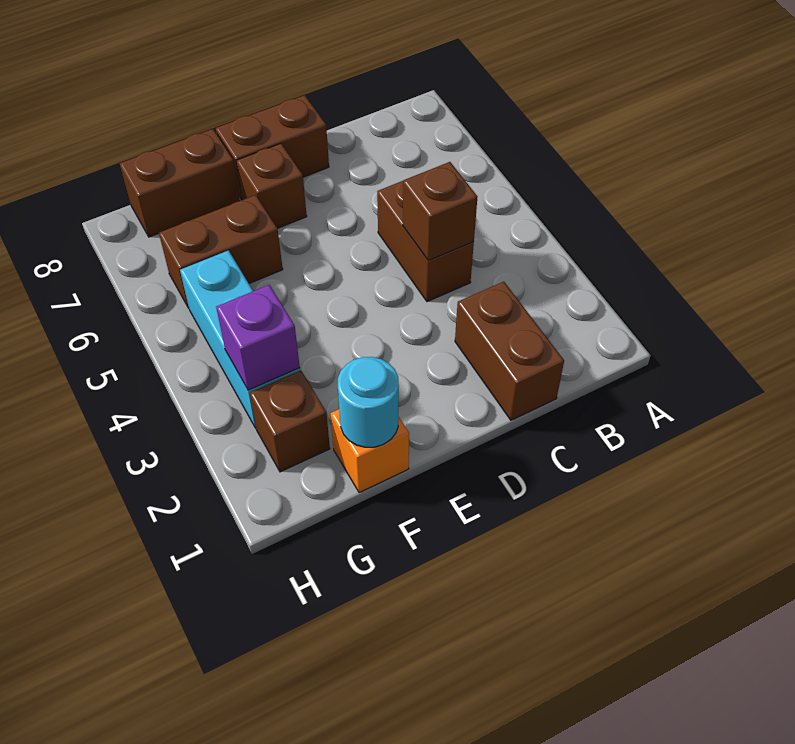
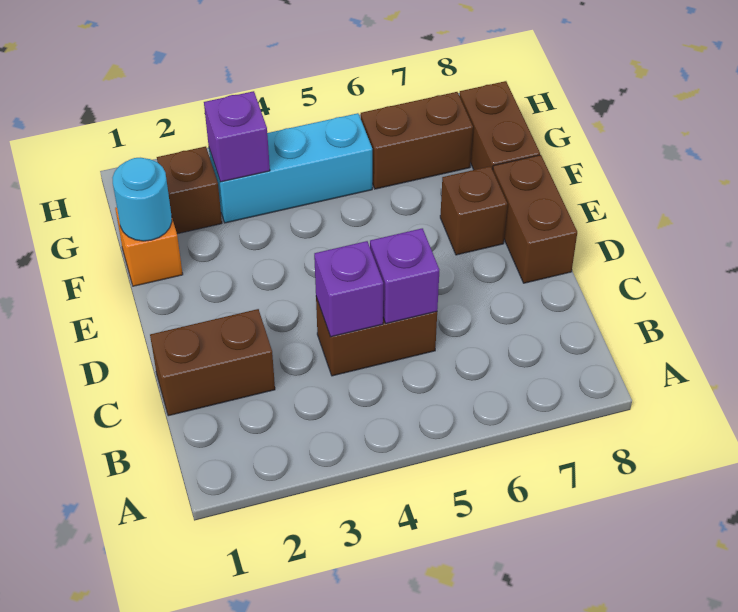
brown 1x1 brick [403,162,477,261] -> purple 1x1 brick [314,241,383,337]
none -> purple 1x1 brick [370,228,439,323]
brown 1x2 brick [159,195,283,308] -> brown 1x2 brick turned to [361,92,473,189]

